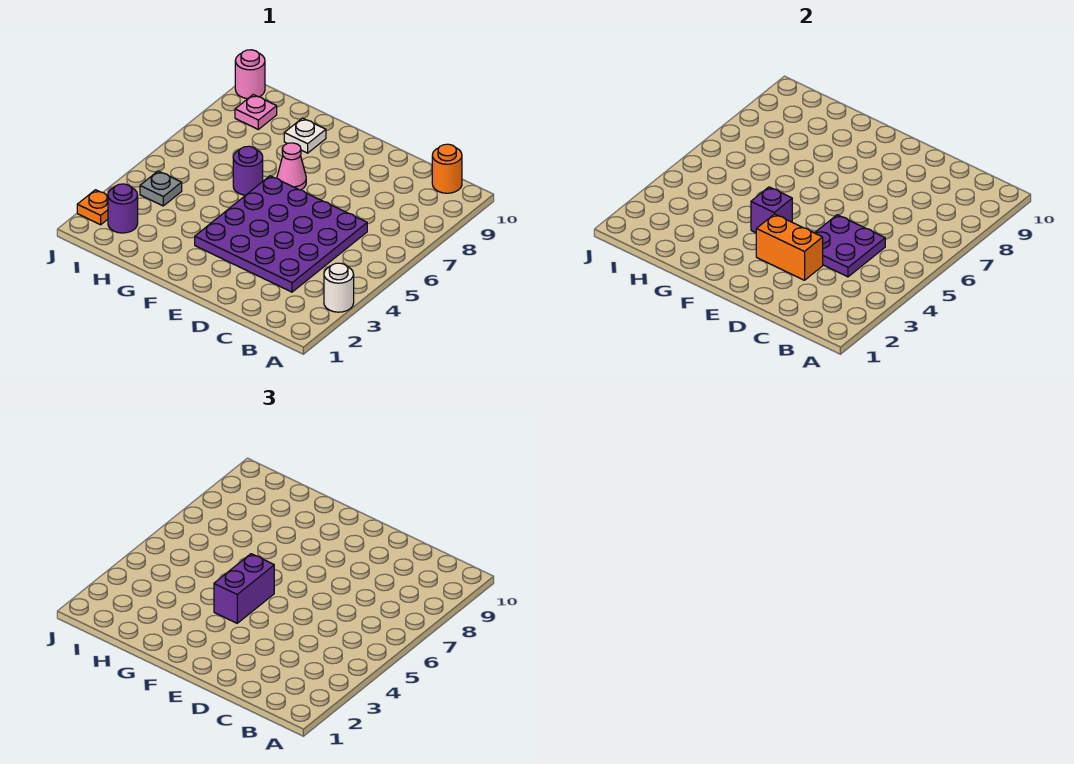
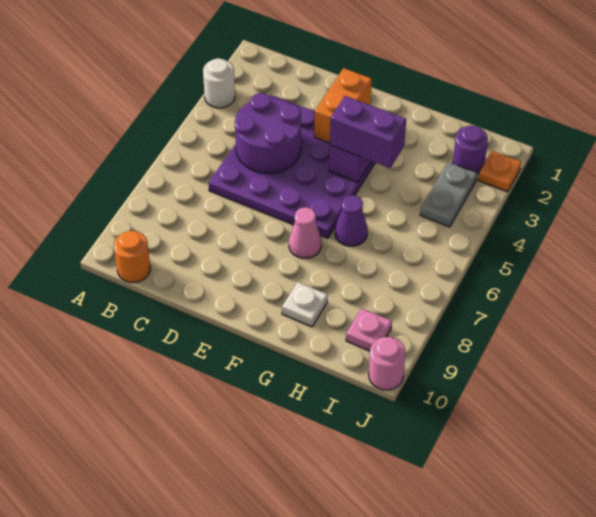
purple 2x2 plate [815,215,885,277] -> purple 2x2 round brick [235,93,301,173]
orange 1x2 brick [756,214,823,280] -> orange 1x2 brick turned to [314,68,372,143]
purple 1x2 brick [214,554,274,623] -> purple 1x2 brick turned to [330,96,406,168]
purple 1x1 round brick [233,146,263,195] -> purple 1x1 cone [335,195,368,246]
grey 1x1 plate [140,171,182,206] -> grey 1x2 plate [420,162,477,227]

